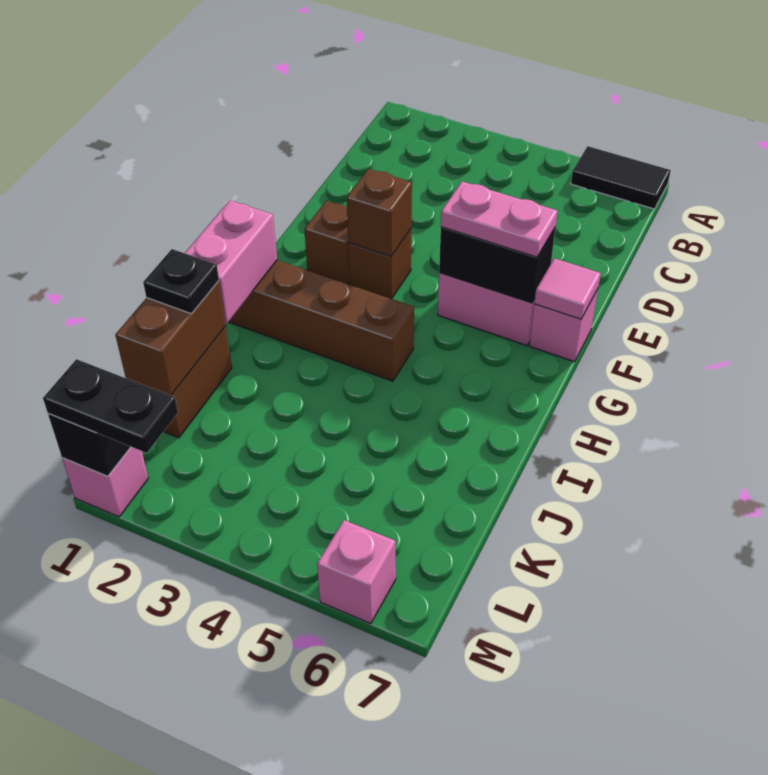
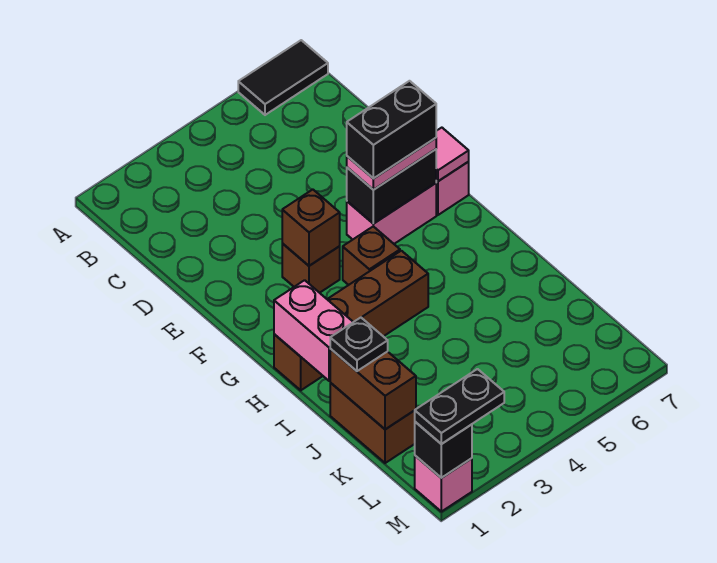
brown 1x1 brick [304,201,350,284] -> brown 1x1 brick moved to [343,226,400,285]
none -> black 1x2 brick [347,81,436,179]
pink 1x1 brick [317,520,396,624] -> none

